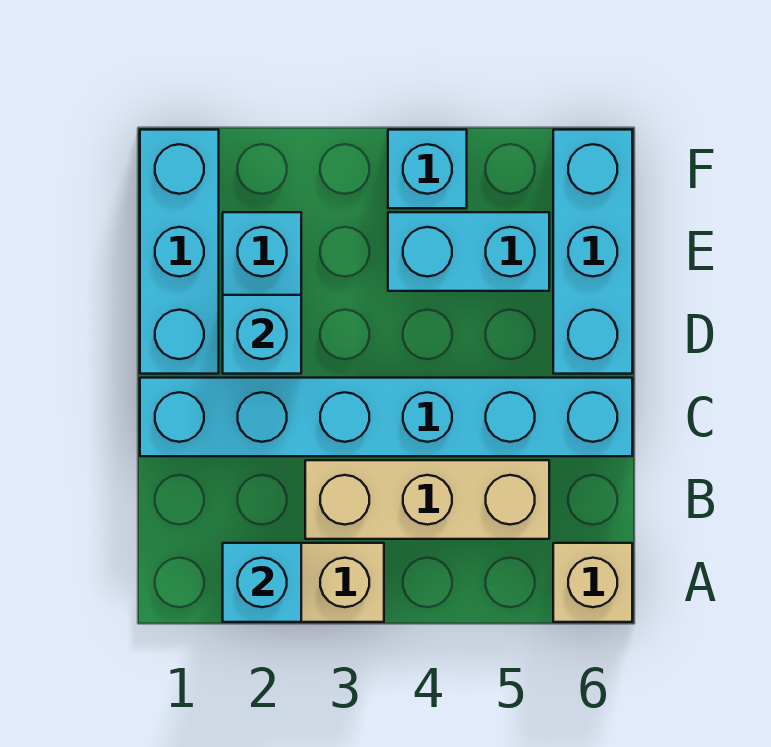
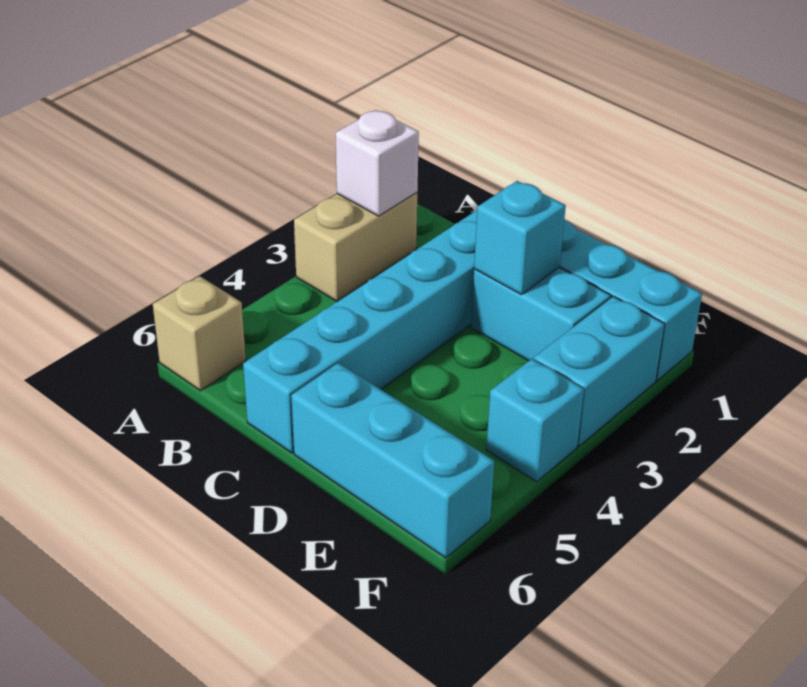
cyan 1x1 brick [223,543,301,622] -> white 1x1 brick [336,110,419,216]
tan 1x3 brick [305,460,549,539] -> none
cyan 1x2 brick [388,212,549,291] -> cyan 1x2 brick moved to [534,296,665,446]

